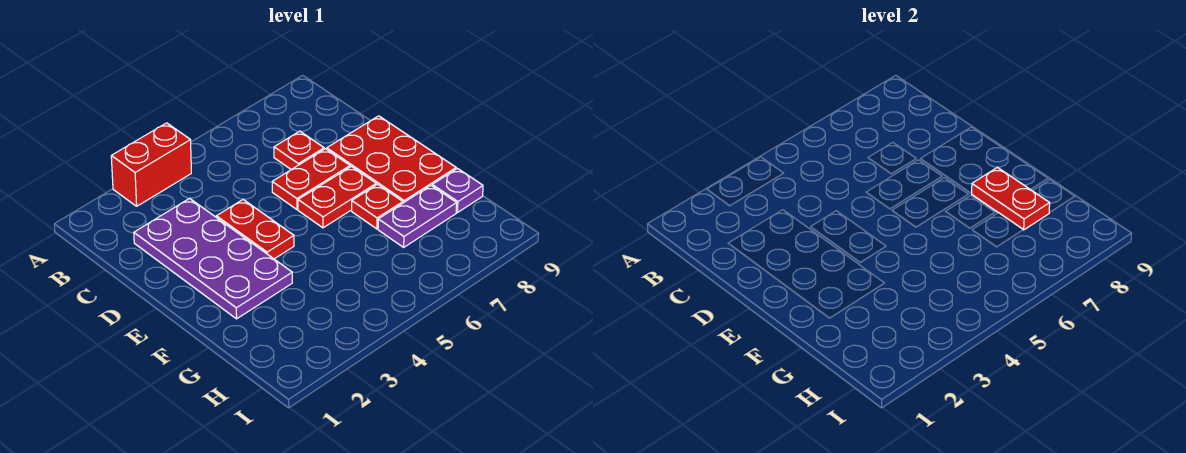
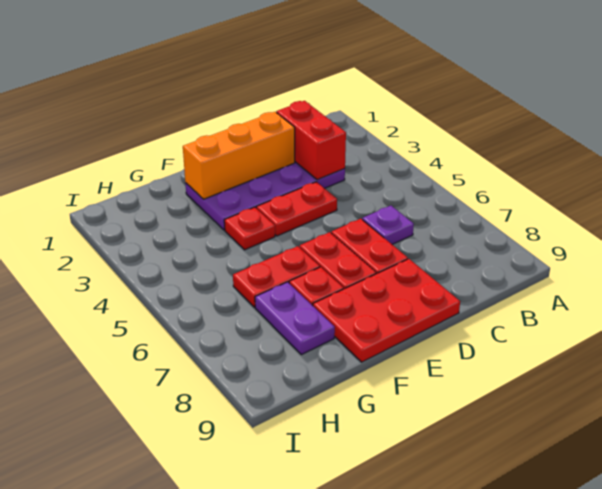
red 1x2 brick [111,123,191,206] -> red 1x2 brick moved to [276,101,346,180]
red 1x1 plate [274,131,324,170] -> red 1x1 plate moved to [224,207,275,250]
none -> orange 1x3 brick [183,112,295,199]
red 1x2 plate [971,167,1050,230] -> red 1x2 plate moved to [233,246,320,307]
purple 1x1 plate [432,169,483,213] -> purple 1x1 plate moved to [362,206,414,245]

